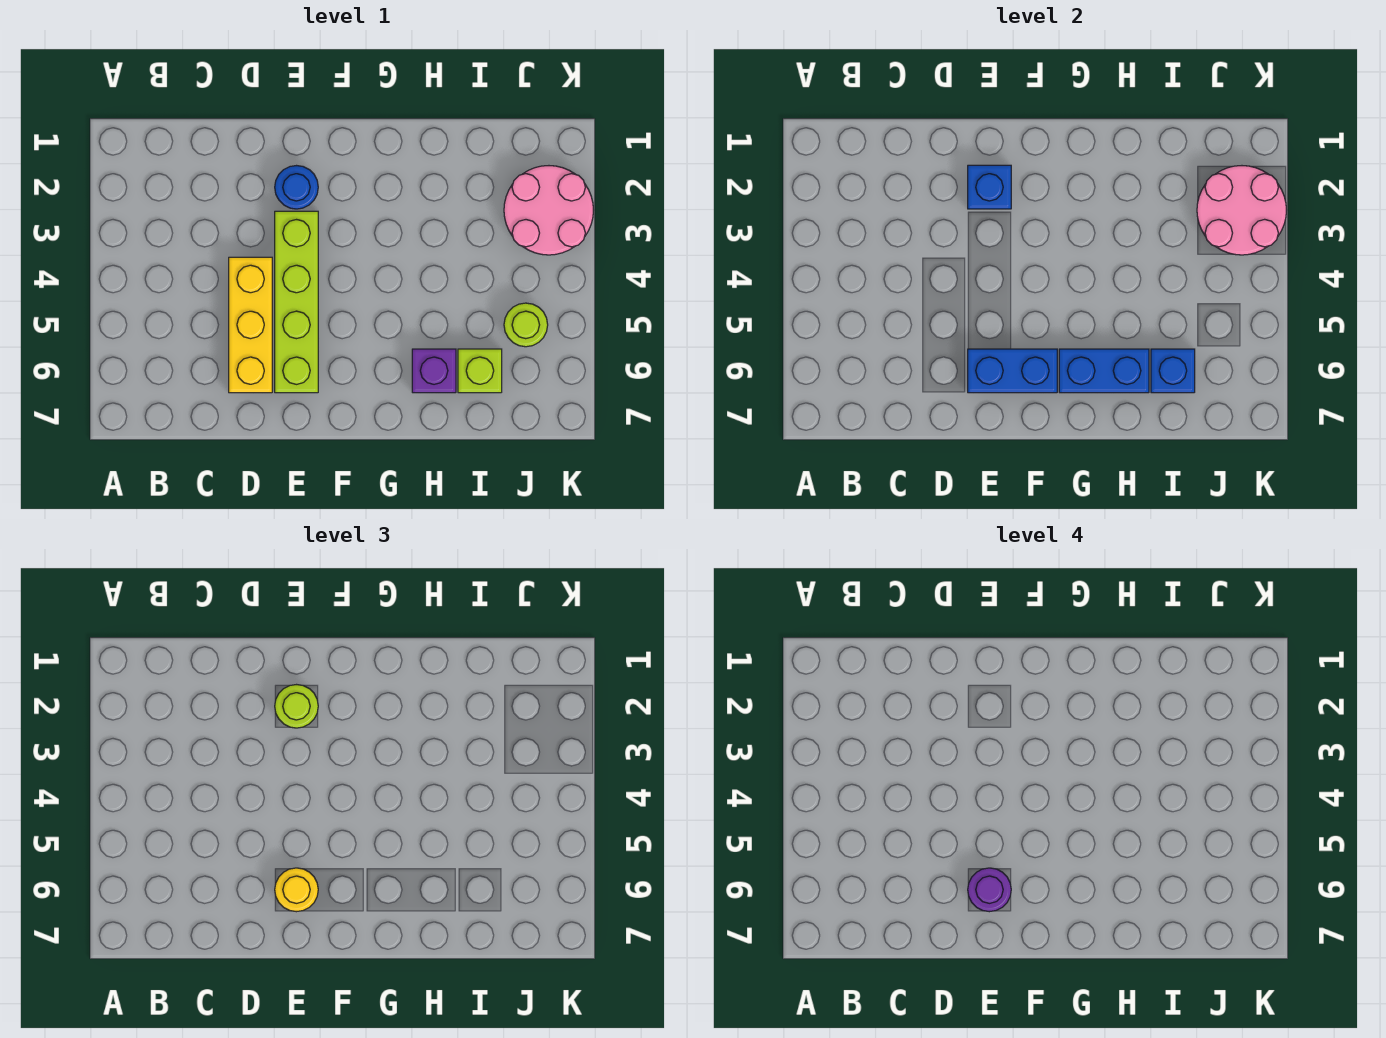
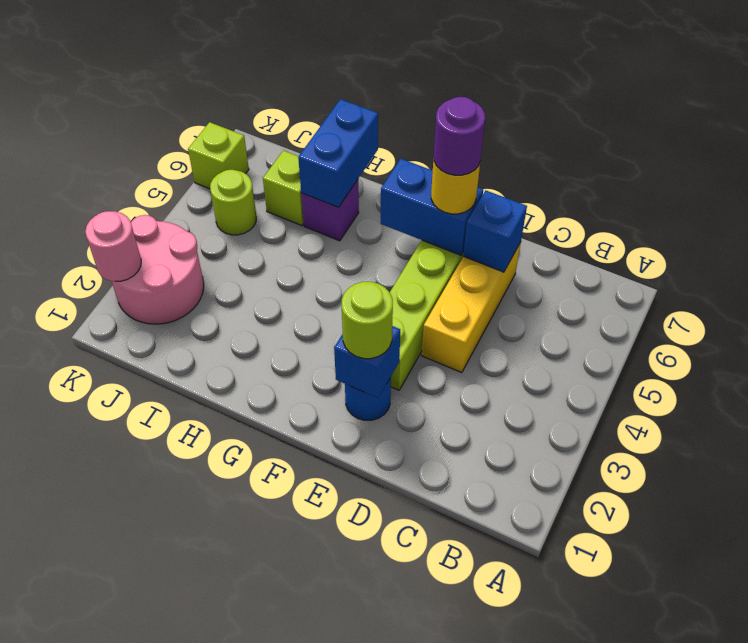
blue 1x2 brick [1059,349,1149,393] -> blue 1x2 brick turned to [298,99,378,207]
blue 1x1 brick [1151,349,1195,393] -> blue 1x1 brick moved to [463,190,527,272]
pink 2x2 round brick [1197,166,1286,255] -> pink 1x1 round brick [85,211,141,281]
none -> lime 1x1 brick [188,122,249,189]

